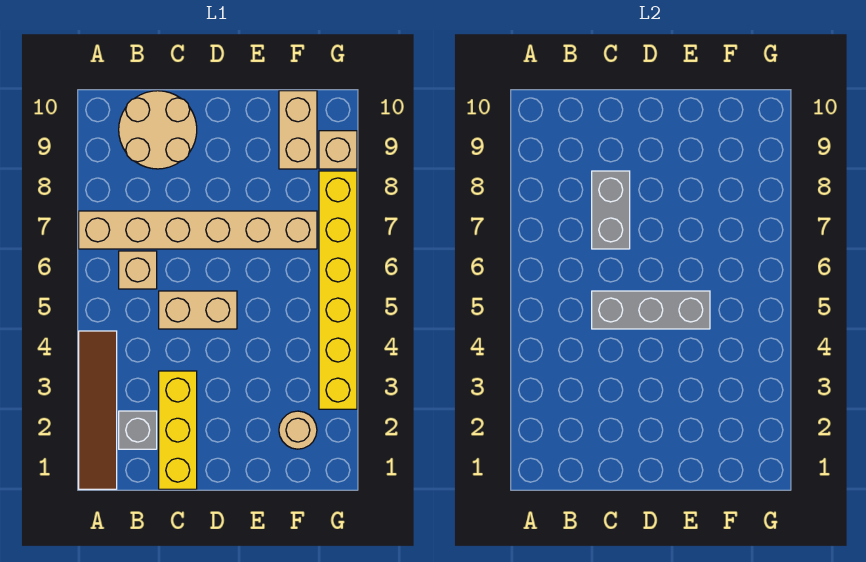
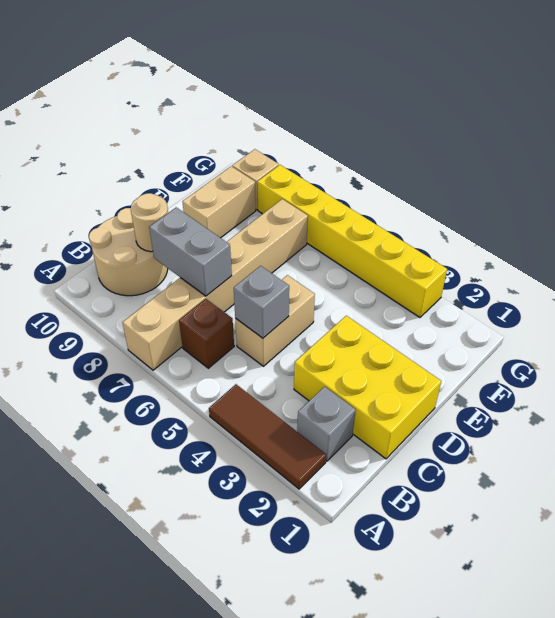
brown 1x4 tile [79,331,117,489] -> brown 1x3 tile [209,384,326,489]
tan 1x1 brick [119,251,157,289] -> brown 1x1 brick [179,299,234,368]
yellow 1x3 brick [159,371,197,489] -> yellow 2x3 brick [294,316,441,459]
grey 1x3 brick [592,291,710,329] -> grey 1x1 brick [234,266,289,338]
tan 1x1 round brick [279,411,317,449] -> tan 1x1 round brick moved to [131,193,168,252]
tan 1x2 brick [279,91,317,169] -> tan 1x2 brick turned to [182,166,256,238]

